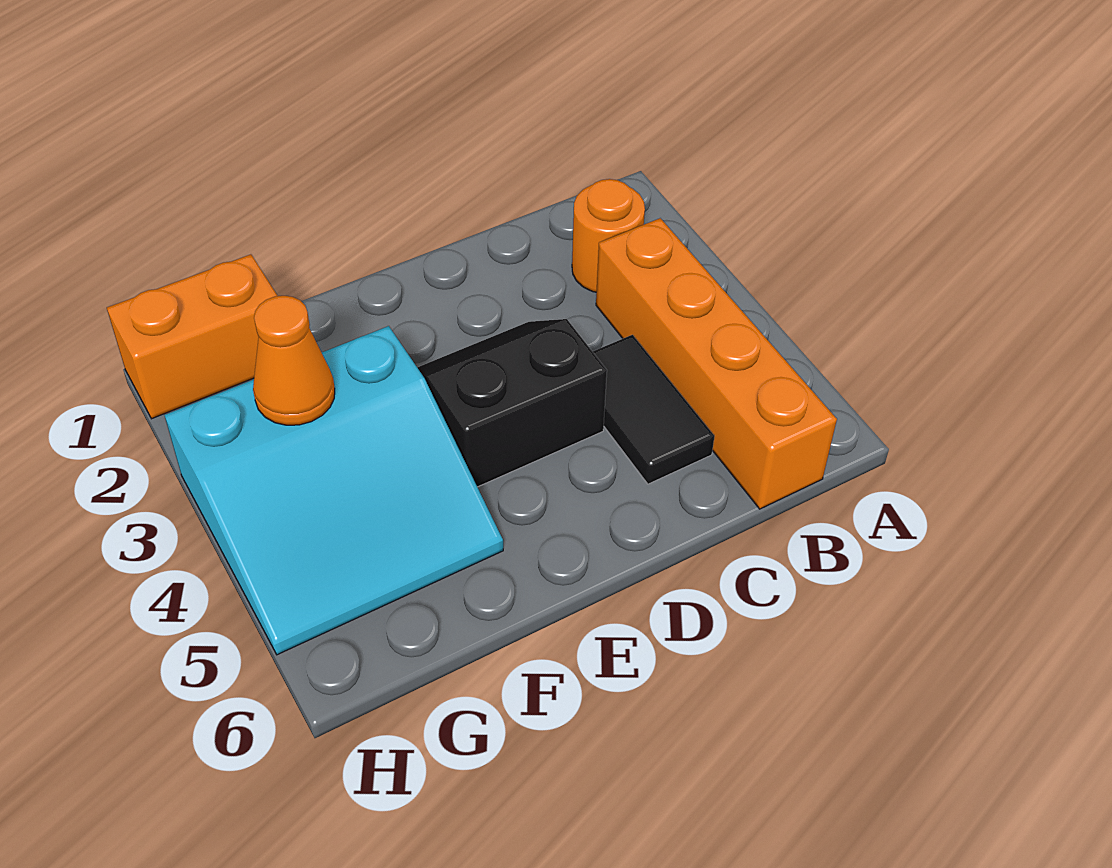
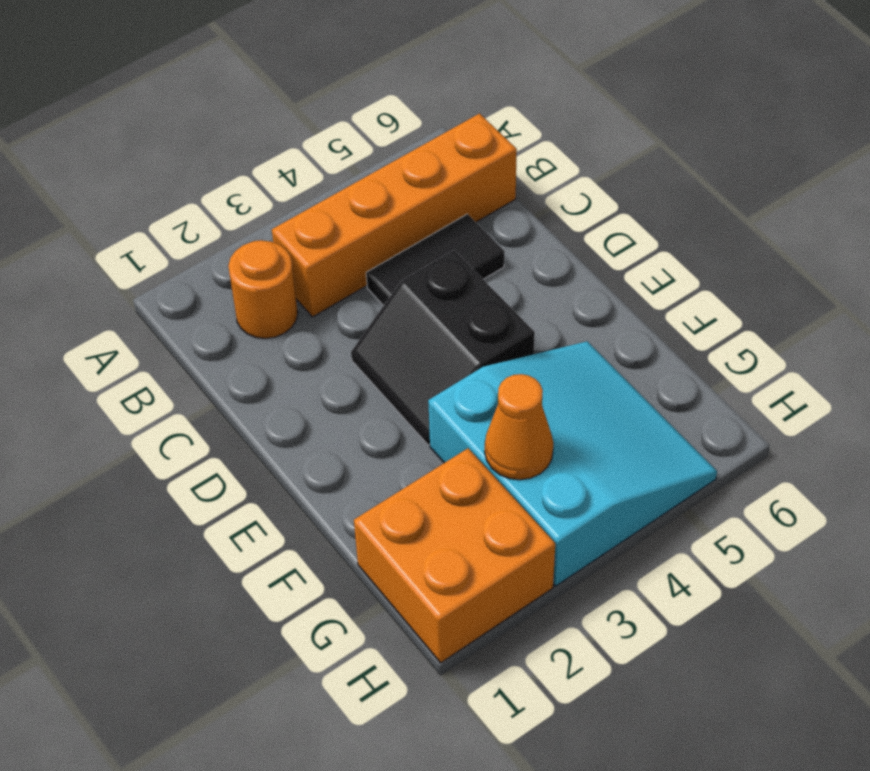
orange 1x2 brick [107,254,277,419] -> orange 2x2 brick [354,448,555,663]

